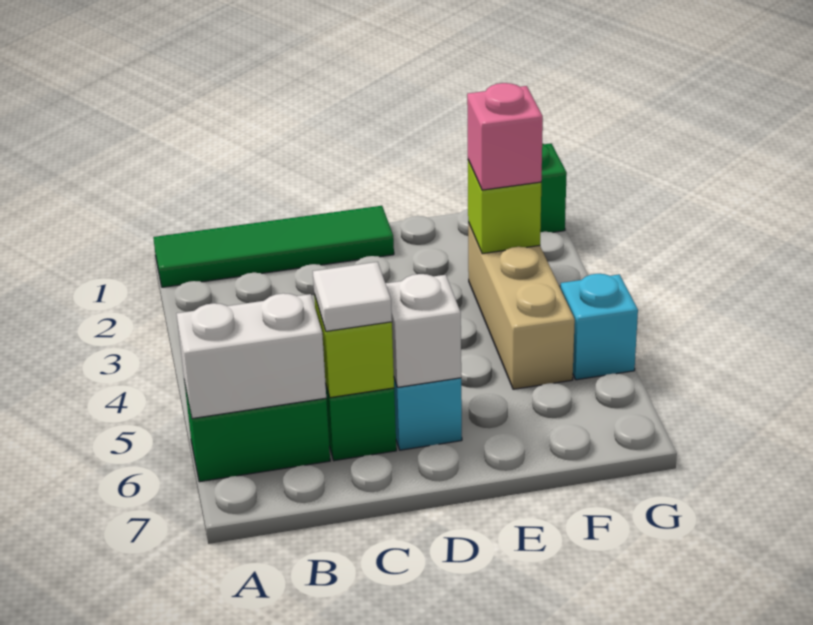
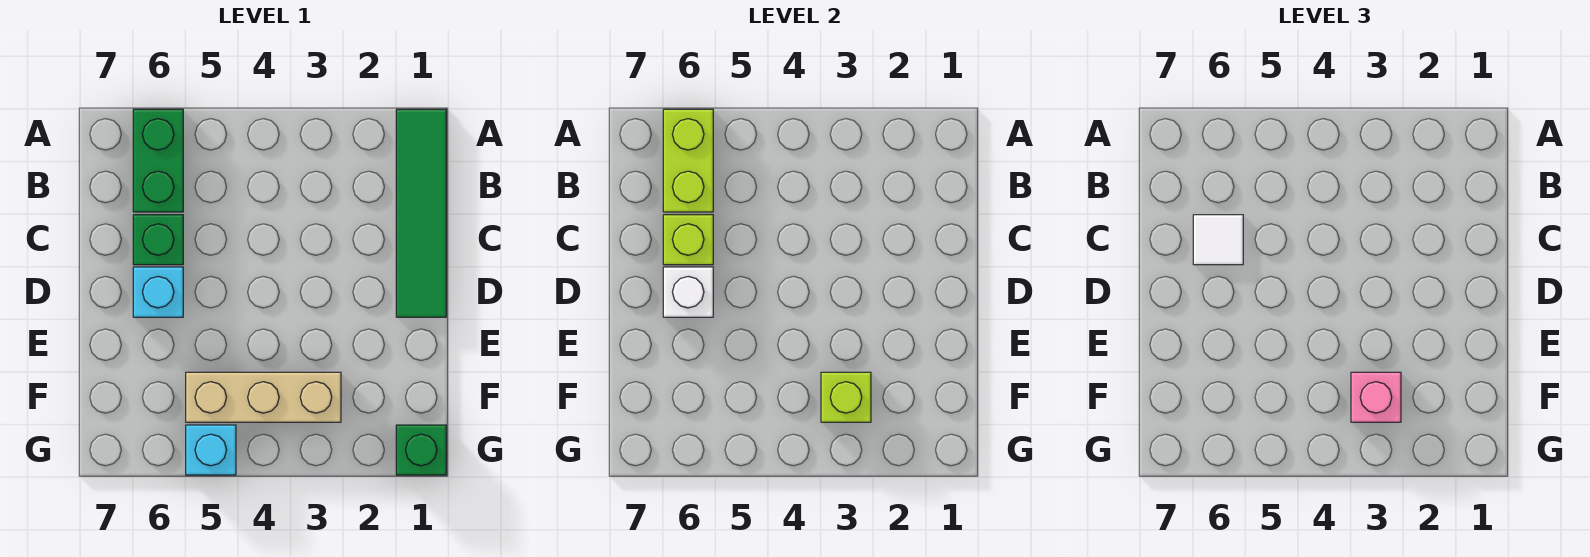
white 1x2 brick [177,293,326,419] -> lime 1x2 brick [663,109,713,212]

